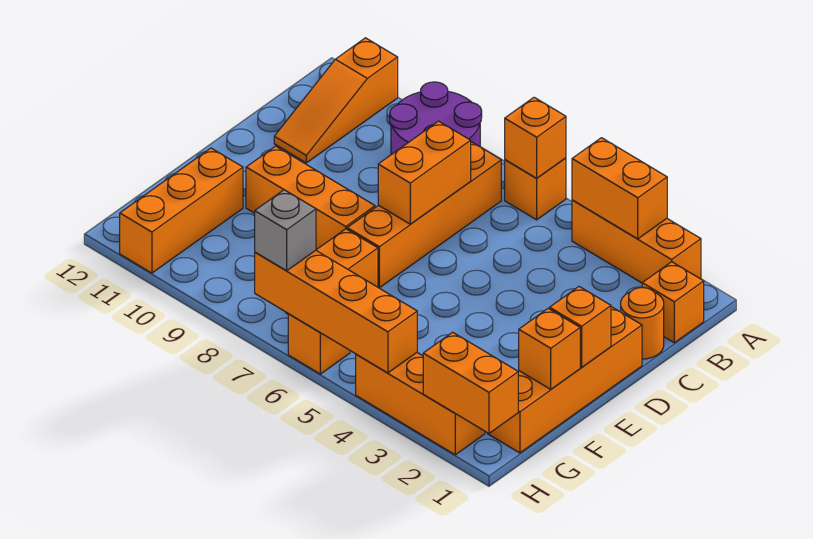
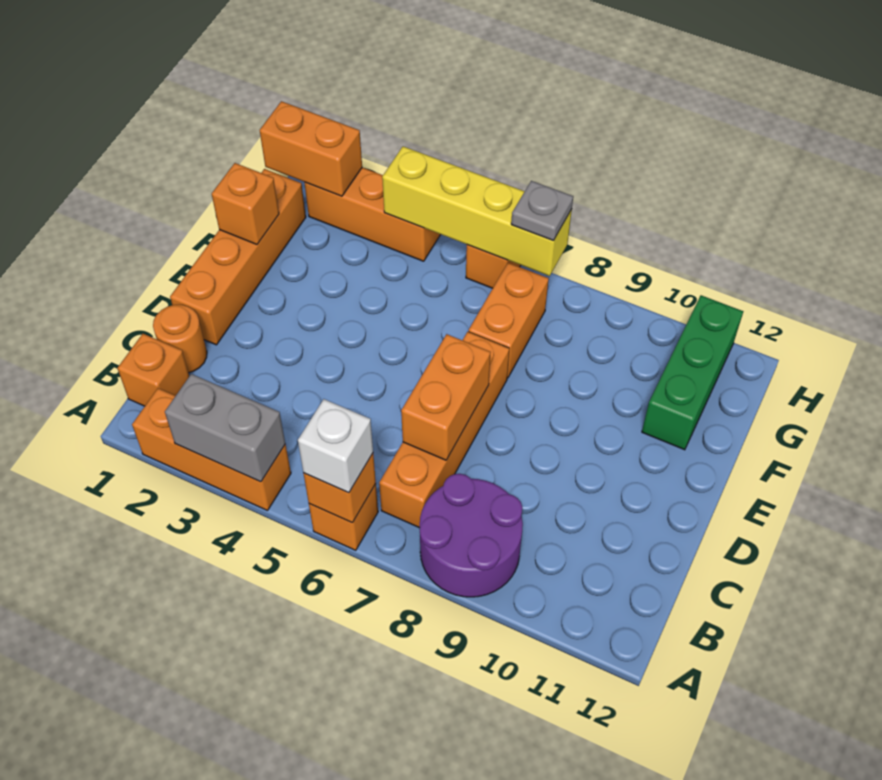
orange 1x2 brick [572,138,667,239] -> grey 1x2 brick [165,374,285,482]
none -> white 1x1 brick [298,399,373,493]
orange 1x3 slope [274,38,398,163] -> none
orange 1x1 brick [550,287,611,367] -> none
orange 1x3 brick [246,146,375,250] -> none
orange 1x3 brick [120,148,243,273] -> green 1x3 brick [642,295,743,450]
orange 1x4 brick [255,250,417,373] -> yellow 1x4 brick [382,146,572,276]
grey 1x1 brick [255,190,316,271] -> grey 1x1 plate [511,181,573,241]

